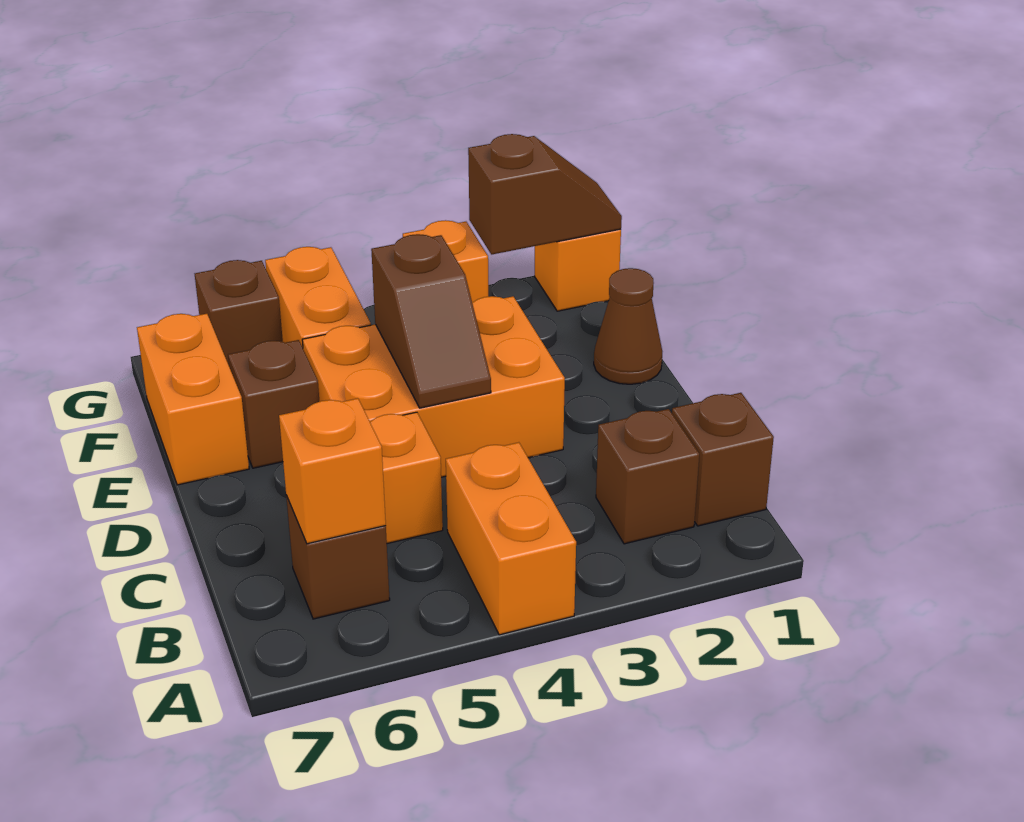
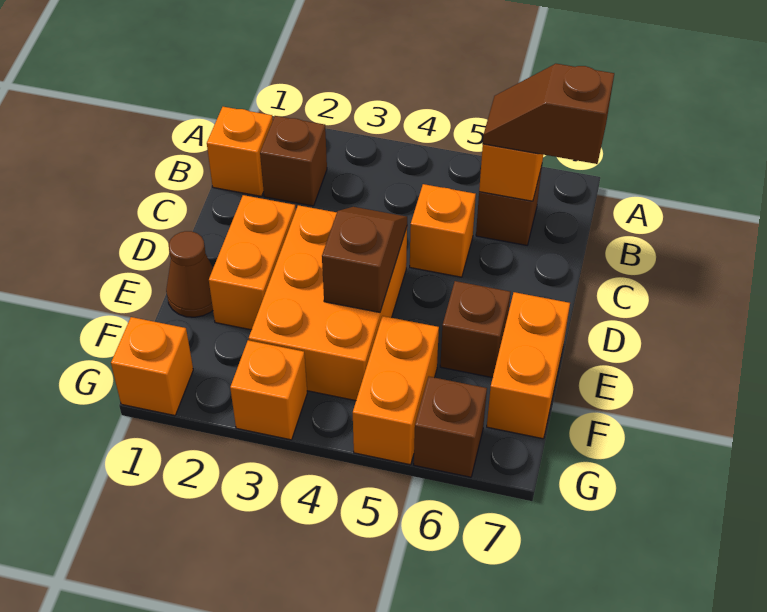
orange 1x2 brick [446,442,576,635] -> orange 1x2 brick moved to [209,195,296,330]
brown 1x1 brick [672,393,774,526] -> orange 1x1 brick [207,107,273,196]
orange 2x3 brick [302,296,565,477] -> orange 2x3 brick turned to [249,205,407,401]
brown 1x2 slope [468,134,622,255] -> brown 1x2 slope moved to [483,64,614,164]

